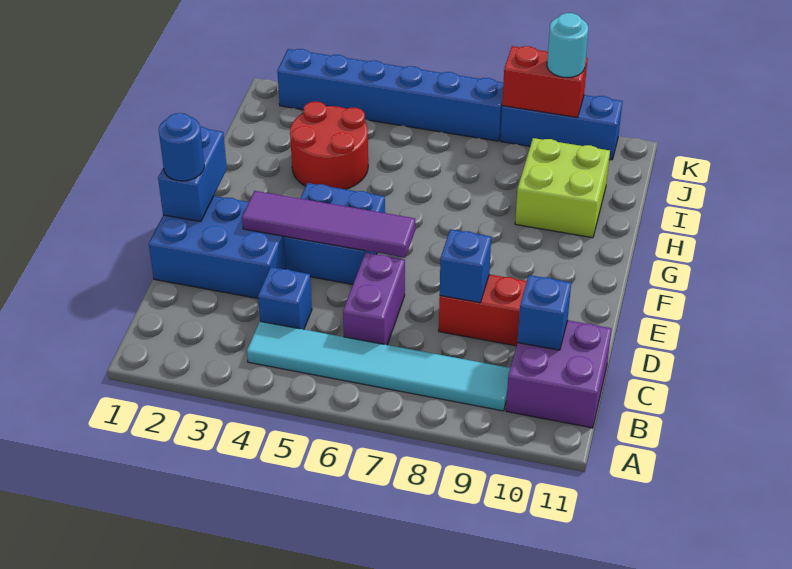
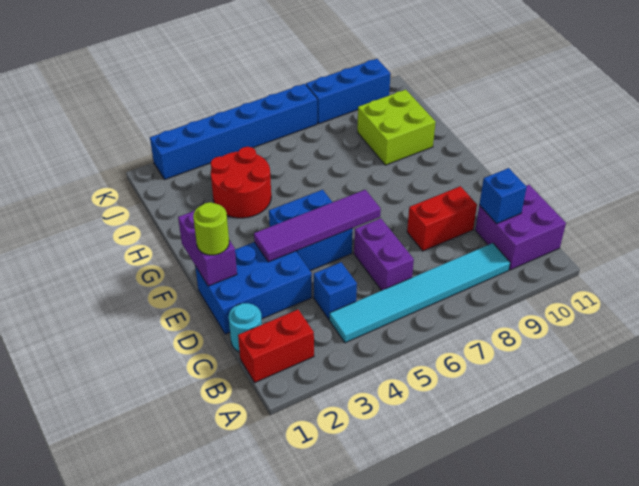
blue 1x1 brick [440,229,491,303] -> none
blue 1x2 brick [158,126,227,222] -> purple 1x2 brick [178,210,237,286]
blue 1x1 round brick [159,113,204,181] -> lime 1x1 round brick [193,202,229,255]
red 1x2 brick [502,46,588,117] -> red 1x2 brick moved to [238,310,314,382]
cyan 1x1 round brick [547,13,588,78] -> cyan 1x1 round brick moved to [229,303,262,352]

